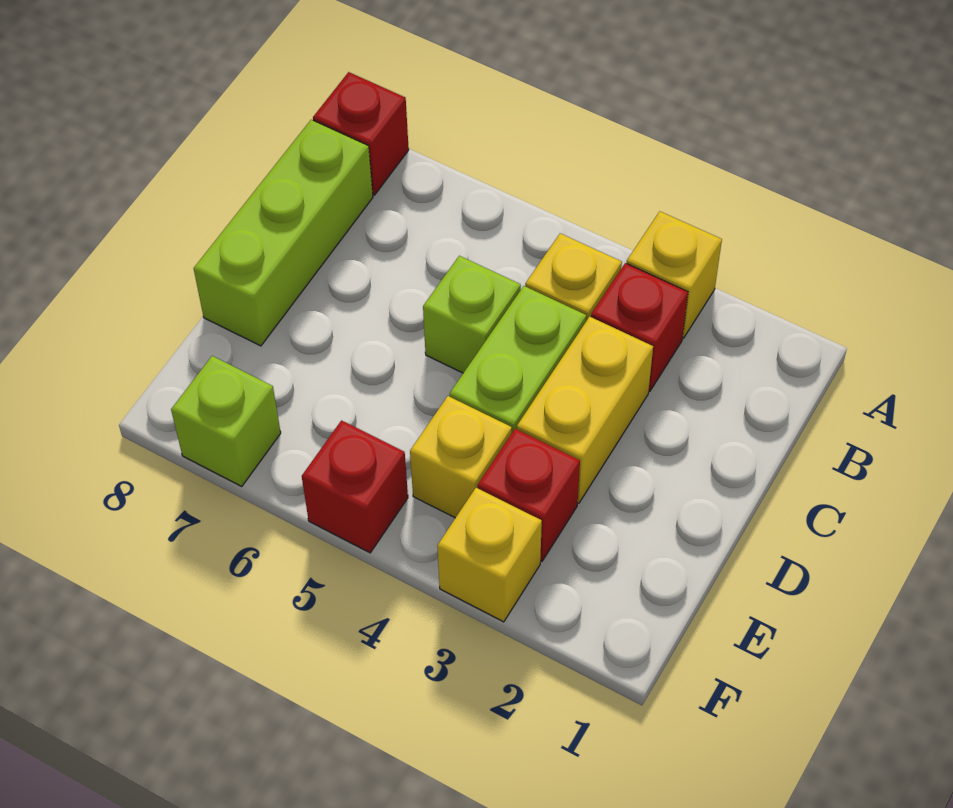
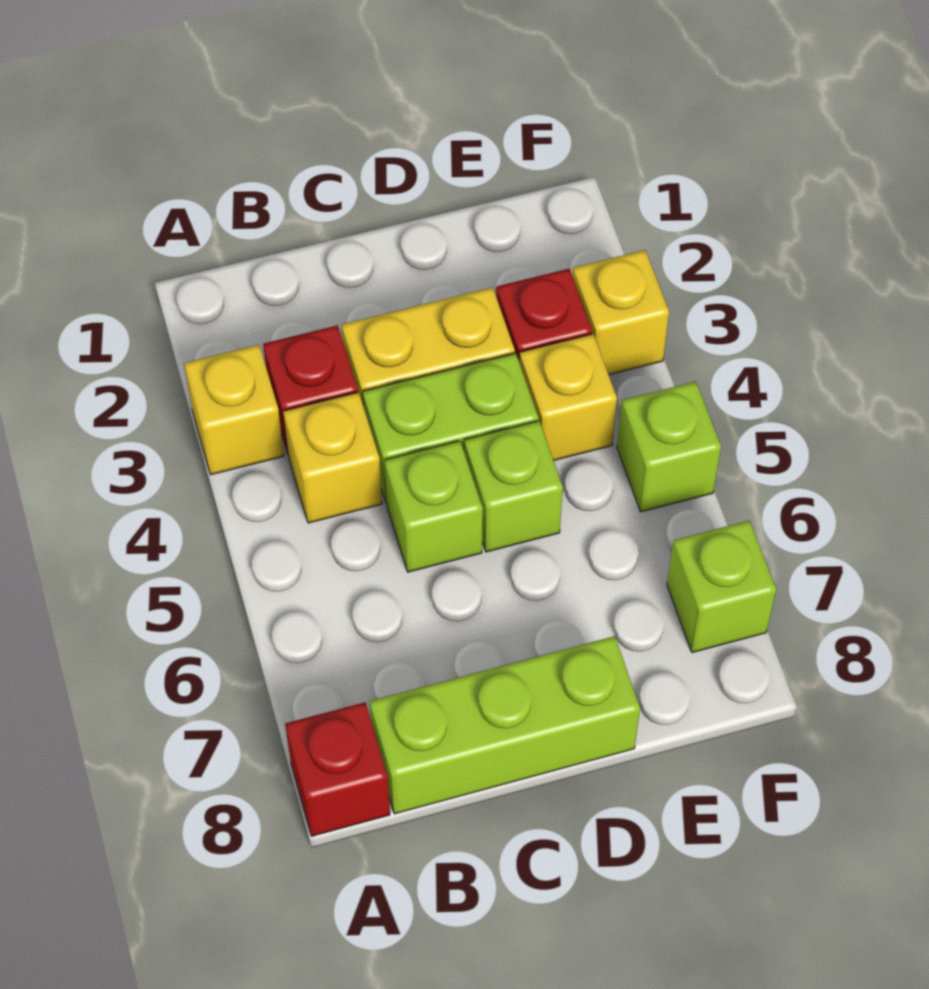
none -> lime 1x1 brick [464,421,563,552]
red 1x1 brick [302,421,408,553] -> lime 1x1 brick [617,382,721,512]

